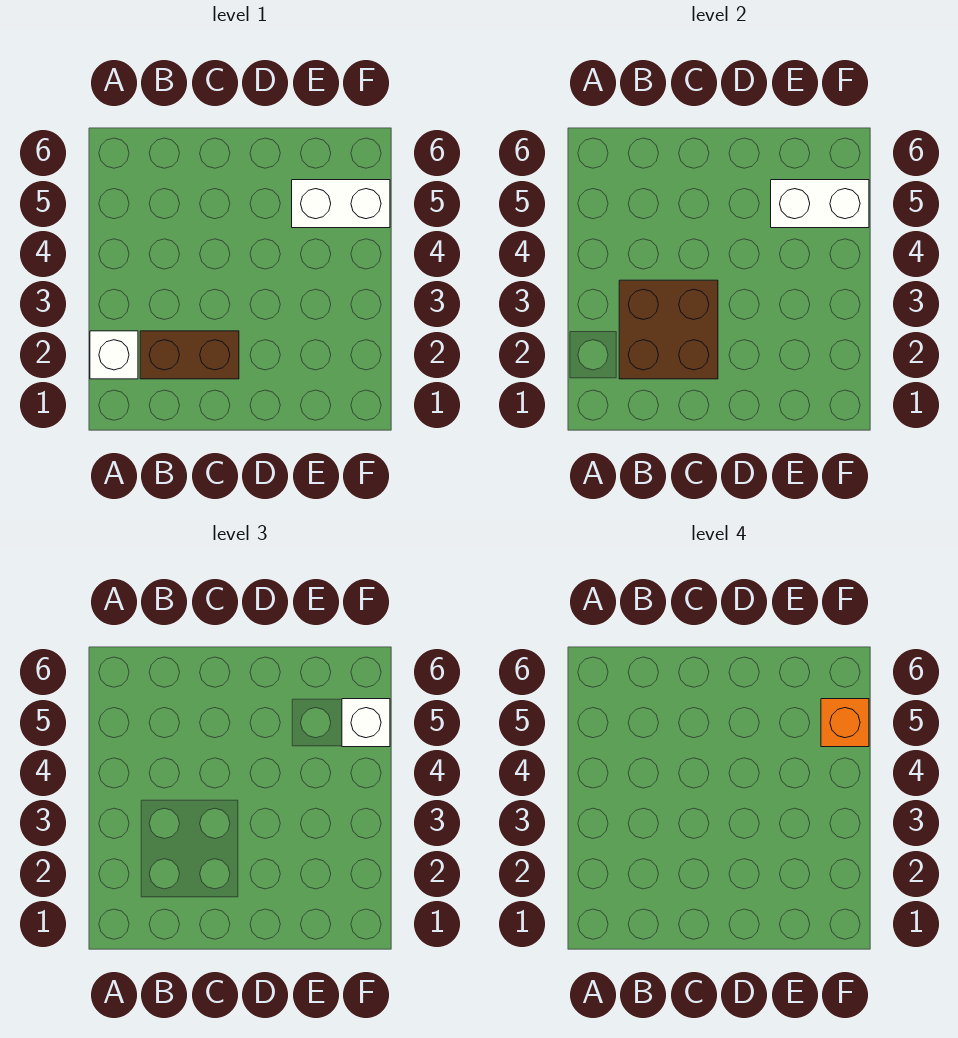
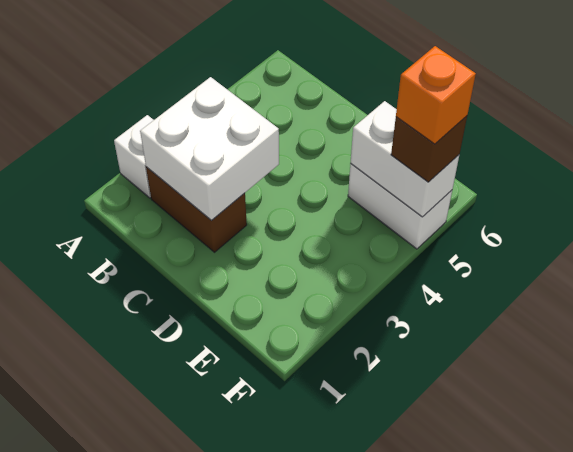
brown 2x2 brick [619,280,718,379] -> white 2x2 brick [140,77,279,220]
white 1x1 brick [342,699,390,747] -> brown 1x1 brick [391,116,467,182]

